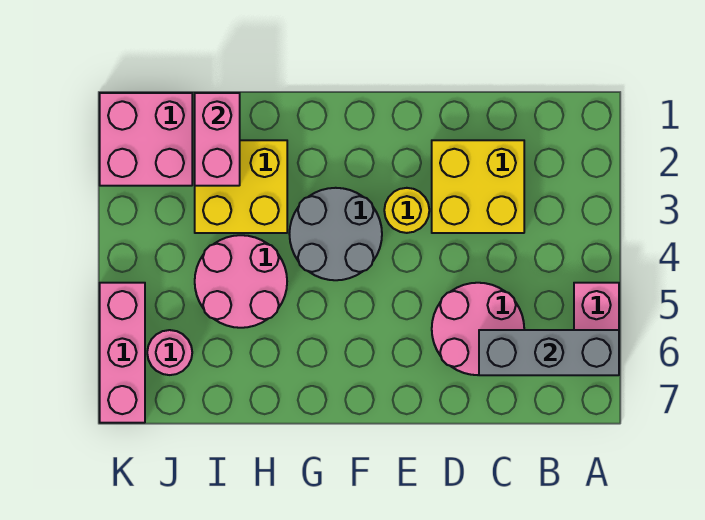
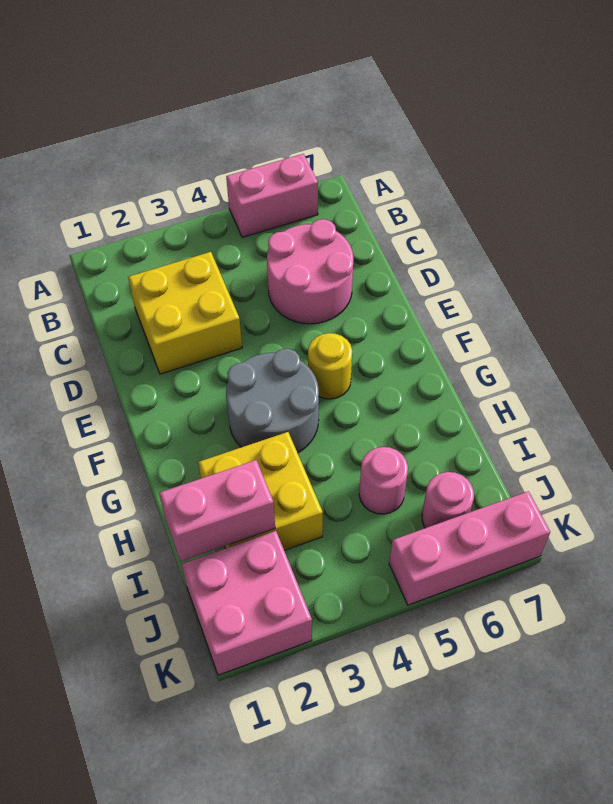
grey 1x3 brick [479,330,619,375] -> none
yellow 1x1 round brick [384,188,429,233] -> yellow 1x1 round brick moved to [308,333,352,399]
pink 2x2 round brick [195,235,287,328] -> pink 1x1 round brick [359,447,408,514]

